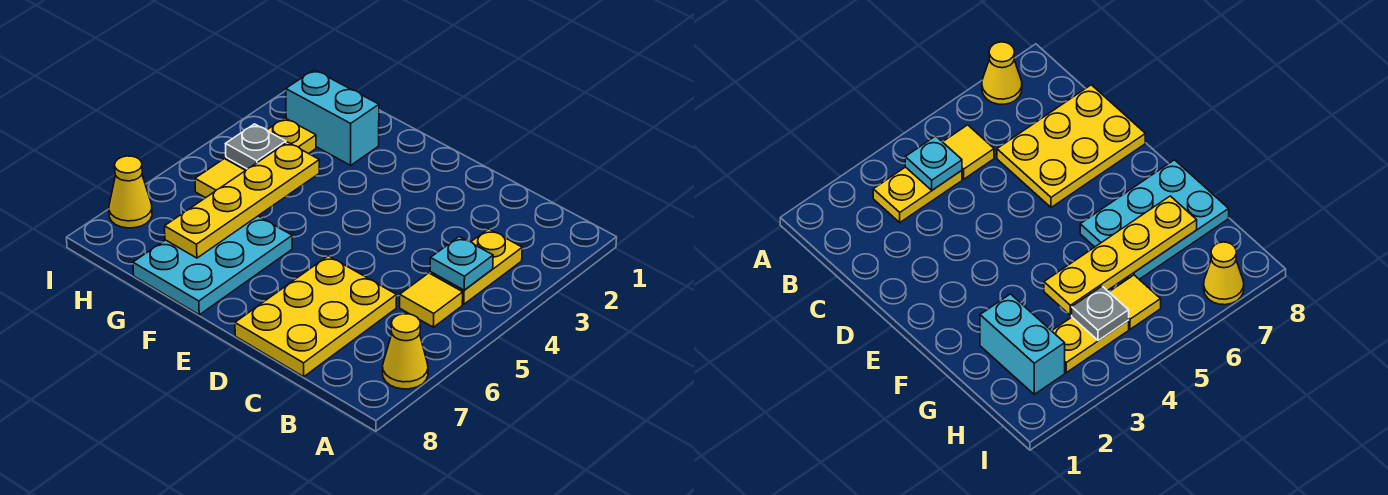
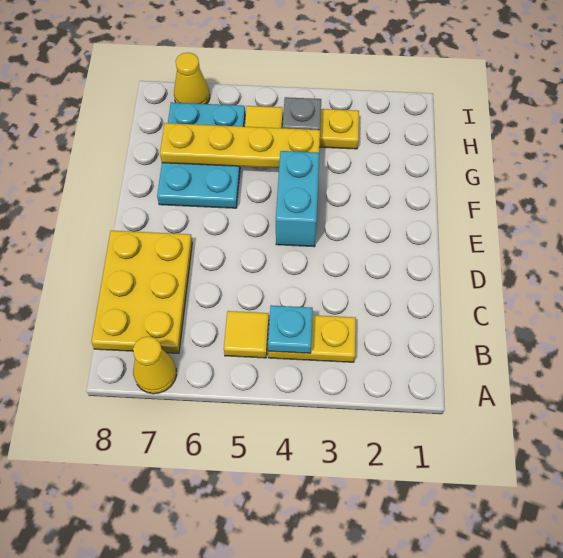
yellow 2x3 plate [235,256,397,377] -> yellow 2x3 plate turned to [91,231,192,354]
cyan 2x3 plate [133,216,292,315] -> cyan 2x3 plate turned to [157,102,245,208]
cyan 1x2 brick [286,70,379,165] -> cyan 1x2 brick moved to [276,151,319,247]

